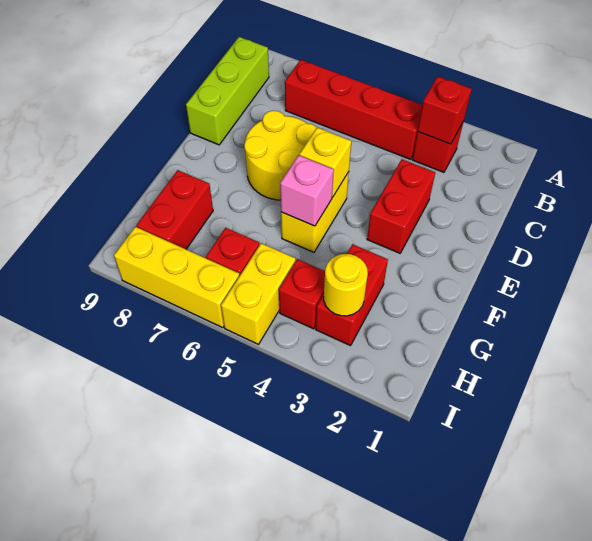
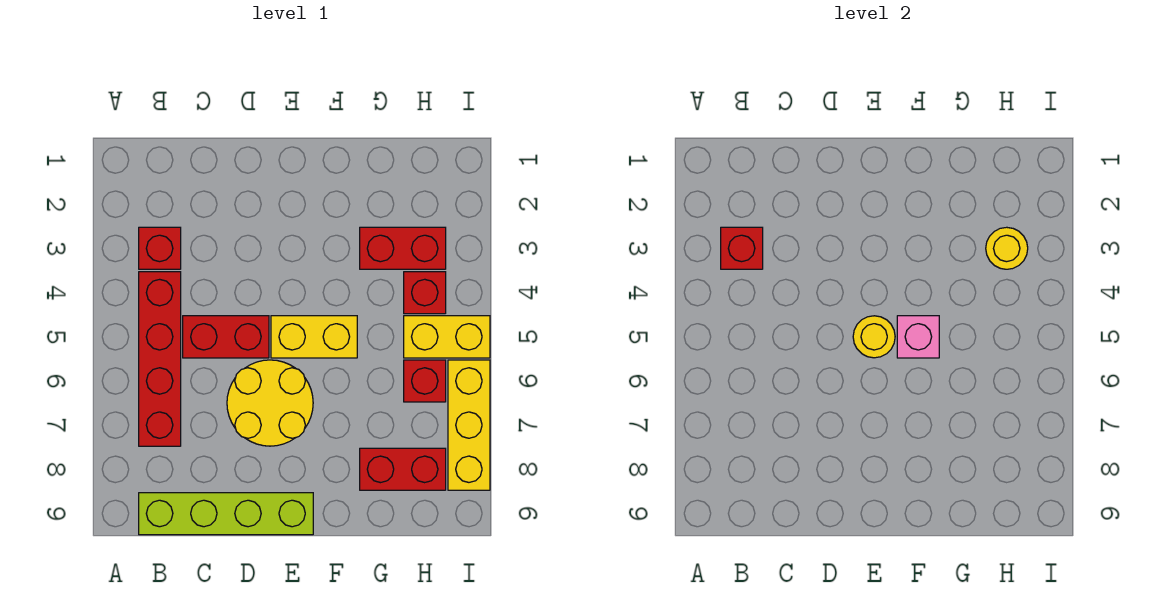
lime 1x3 brick [186,37,269,145] -> lime 1x4 brick [139,493,313,535]
red 1x2 brick [367,159,435,253] -> red 1x2 brick moved to [183,316,269,358]
yellow 1x1 brick [299,127,351,197] -> yellow 1x1 round brick [853,316,895,358]

